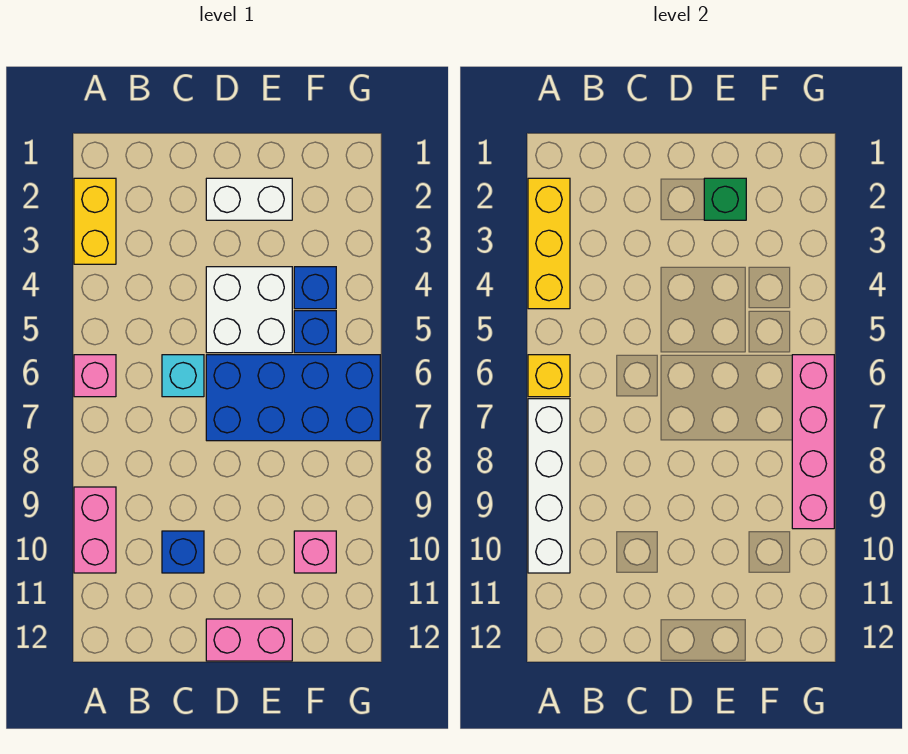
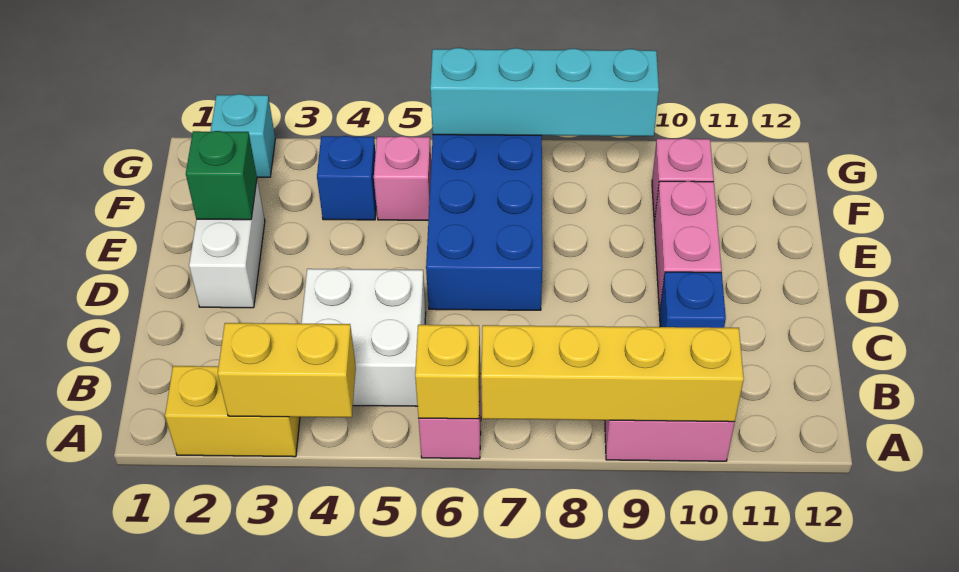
yellow 1x3 brick [528,178,570,309] -> yellow 1x2 brick [218,323,356,417]
white 1x4 brick [528,399,570,573] -> yellow 1x4 brick [481,325,744,422]
cyan 1x1 brick [162,355,204,397] -> cyan 1x1 brick moved to [210,94,275,177]
white 2x2 brick [206,267,292,353] -> white 2x2 brick moved to [301,269,426,406]
pink 1x2 brick [206,619,292,661] -> pink 1x2 brick moved to [654,181,722,311]
blue 1x1 brick [294,311,336,353] -> pink 1x1 brick [374,136,431,220]
pink 1x4 brick [792,355,834,529] -> cyan 1x4 brick [430,48,659,136]

